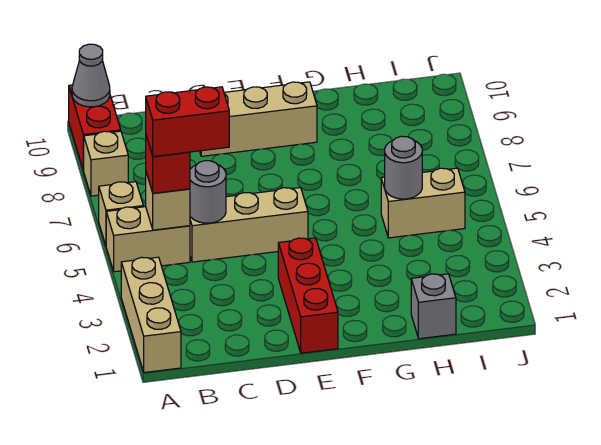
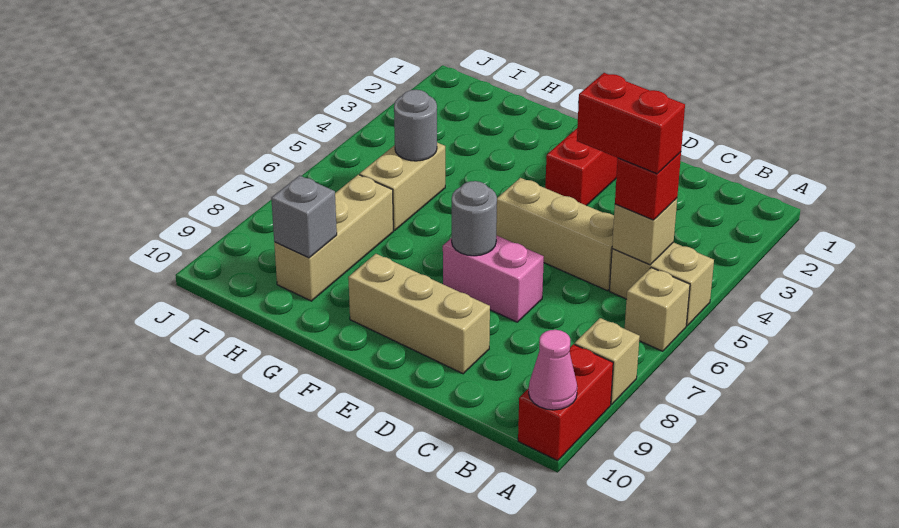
tan 1x3 brick [121,257,181,373] -> tan 1x3 brick moved to [274,175,393,301]
grey 1x1 cone [72,44,110,107] -> pink 1x1 cone [529,330,577,410]
grey 1x1 round brick [190,161,226,223] -> grey 1x1 round brick moved to [452,181,497,256]
none -> pink 1x2 brick [443,235,544,322]
grey 1x1 brick [411,274,456,339] -> grey 1x1 brick moved to [271,175,337,258]
tan 1x2 brick [381,168,465,238] -> tan 1x2 brick turned to [360,143,445,230]

